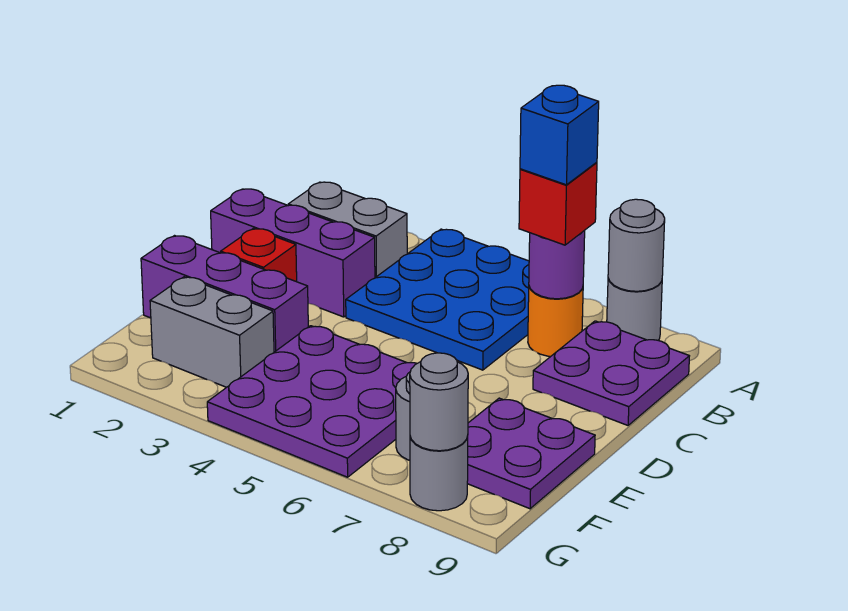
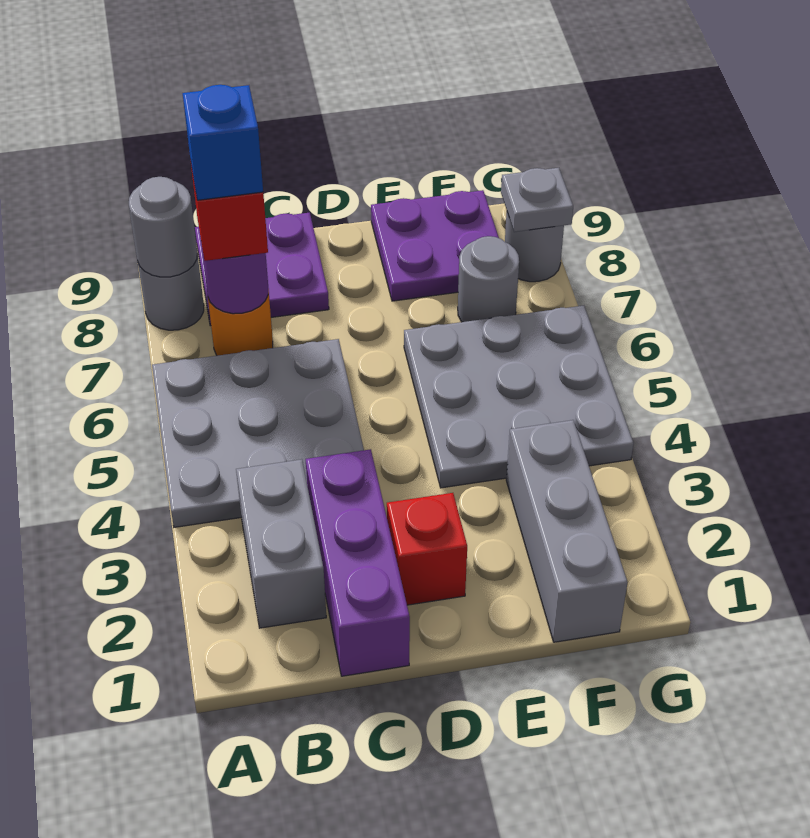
blue 3x3 plate [346,229,529,370] -> grey 3x3 plate [152,339,364,527]
purple 1x3 brick [141,236,308,352] -> none
purple 3x3 plate [207,326,417,477] -> grey 3x3 plate [404,306,634,488]
grey 1x2 brick [150,277,274,387] -> grey 1x3 brick [506,420,628,642]
grey 1x1 round brick [410,353,468,451] -> grey 1x1 plate [501,168,573,232]

